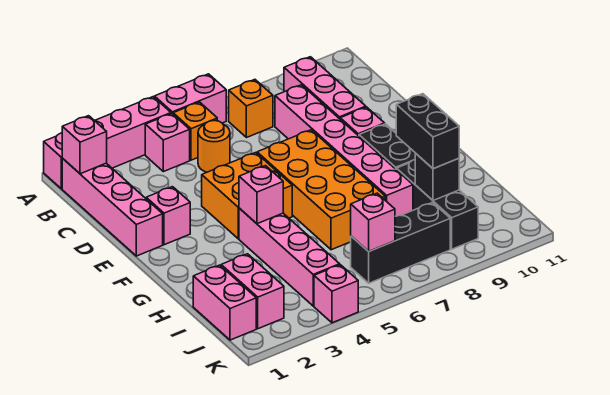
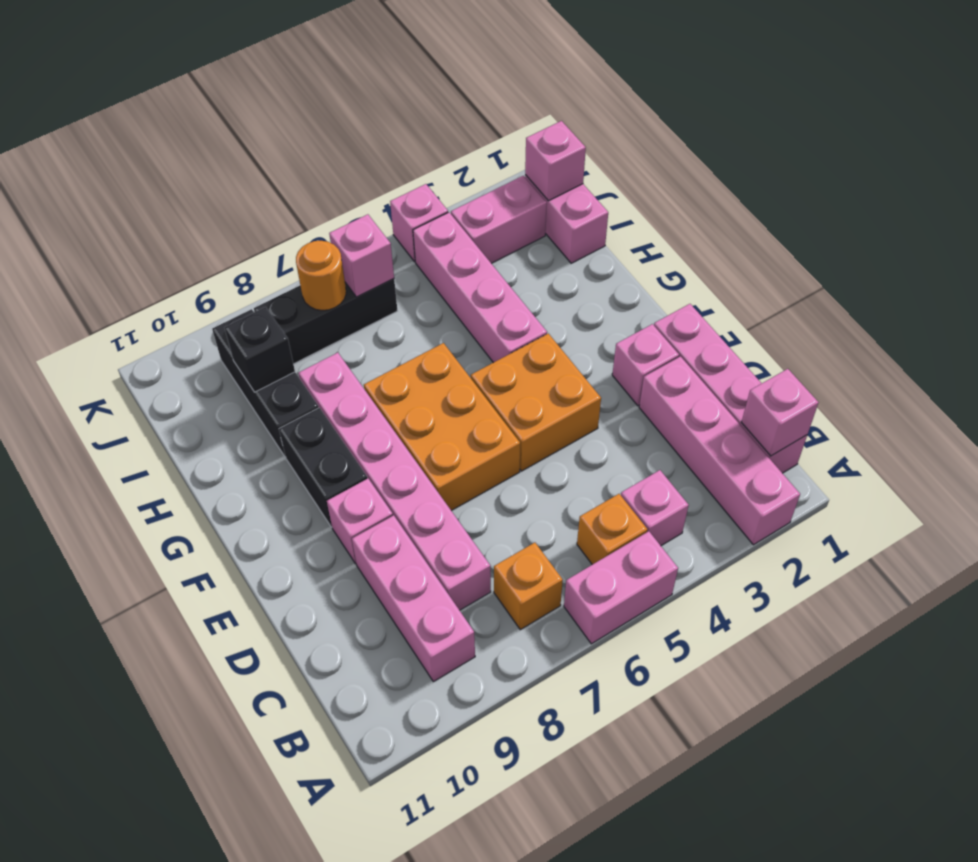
pink 1x4 brick [44,97,171,189] -> pink 1x4 brick turned to [639,356,800,545]
orange 1x1 round brick [198,121,230,172] -> orange 1x1 round brick moved to [296,241,346,310]
orange 2x4 brick [257,130,385,250] -> orange 2x3 brick [364,343,520,511]
pink 1x1 brick [239,166,283,224] -> pink 1x1 brick moved to [525,121,586,201]
black 1x2 brick [396,94,459,169] -> none
pink 1x2 brick [221,254,284,329] -> pink 1x2 brick turned to [451,176,547,263]

